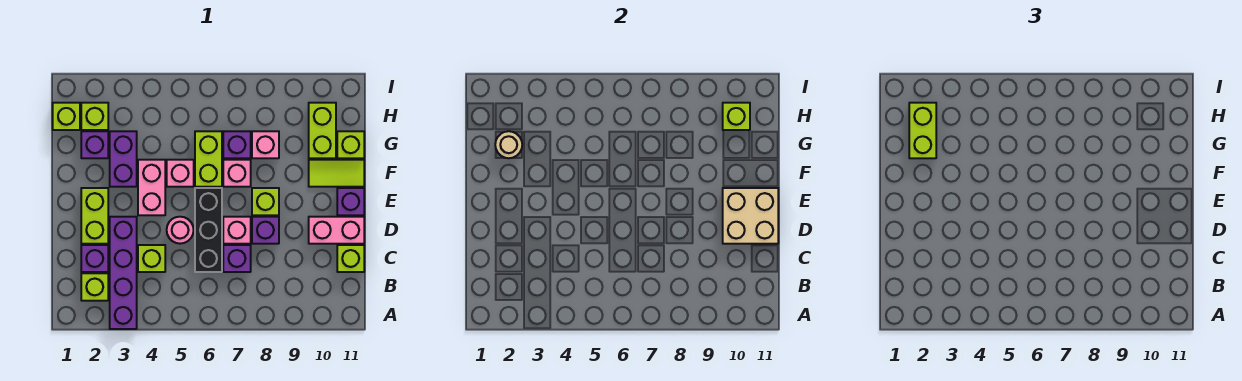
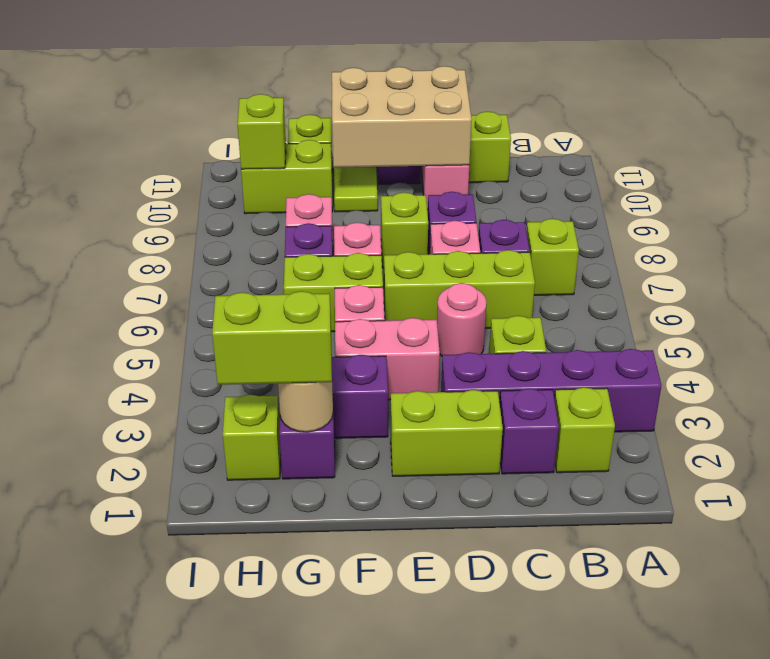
black 1x3 brick [195,188,222,272] -> lime 1x3 brick [384,250,535,328]
tan 2x2 brick [723,188,778,244] -> tan 2x3 brick [332,66,472,168]
lime 1x1 brick [53,103,80,130] -> lime 1x1 brick moved to [526,219,579,295]

